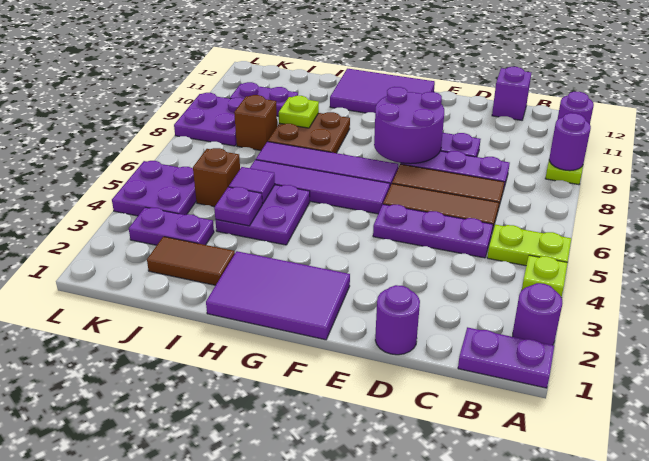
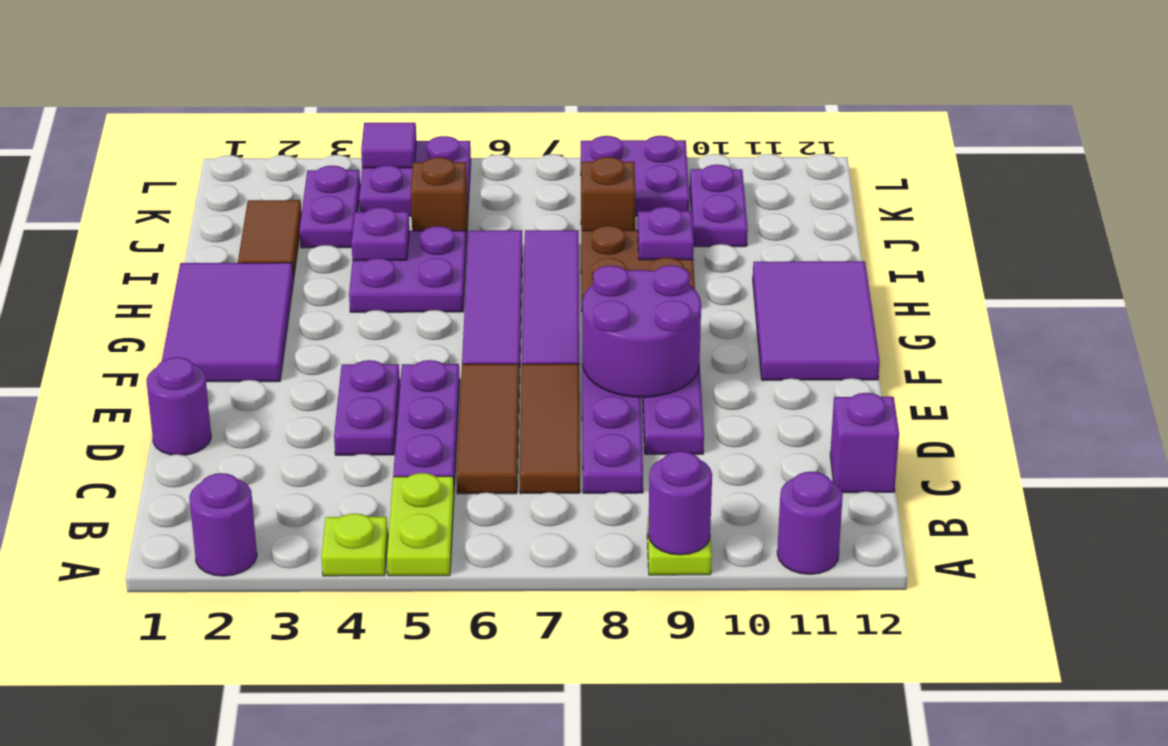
purple 1x2 plate [458,327,554,388] -> purple 1x2 plate moved to [334,360,400,455]
purple 1x1 tile [229,167,275,204] -> purple 1x1 tile moved to [361,123,416,168]
lime 1x1 plate [279,96,319,128] -> purple 1x1 plate [638,207,694,260]

